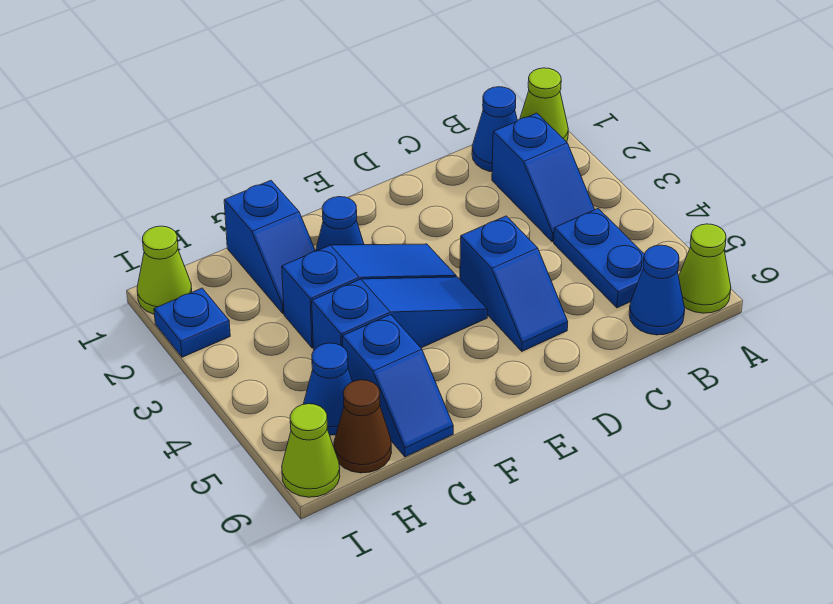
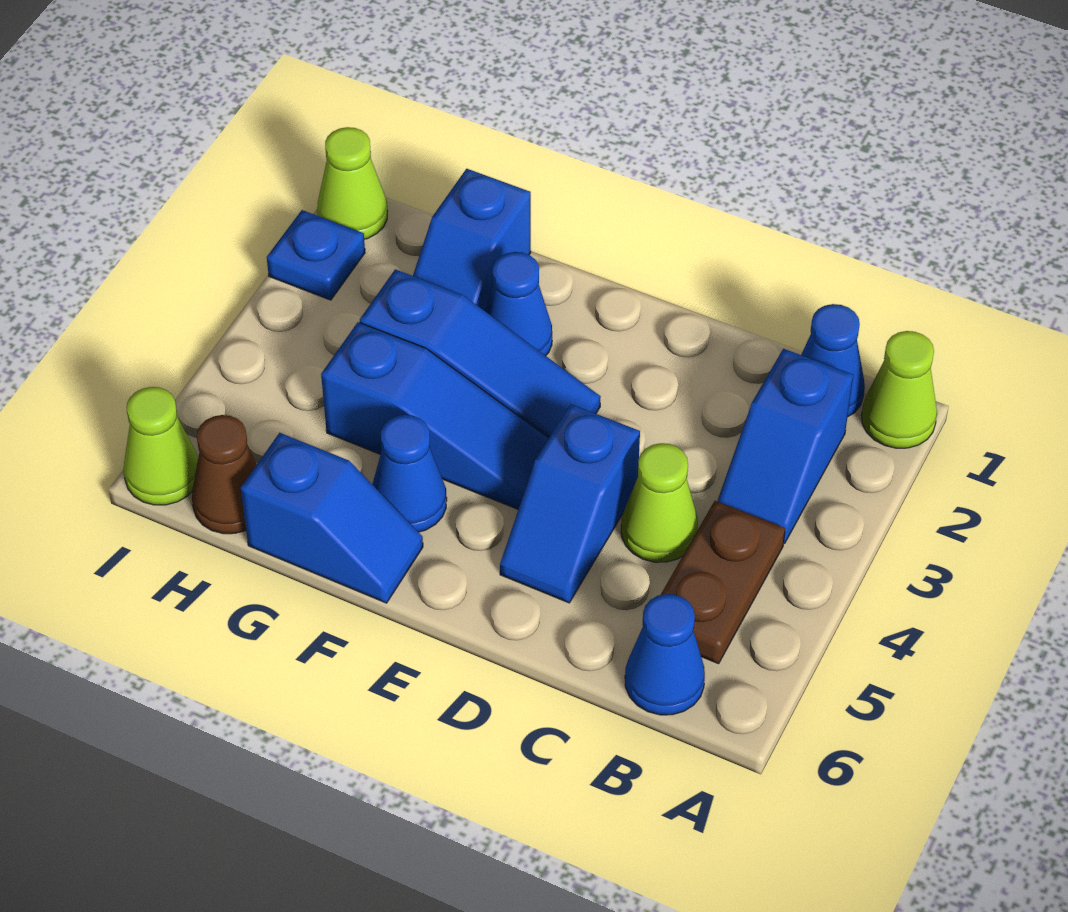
lime 1x1 cone [679,224,731,313] -> lime 1x1 cone moved to [621,443,698,562]
blue 1x2 plate [554,209,644,308] -> brown 1x2 plate [661,501,785,664]
blue 1x2 slope [342,315,453,457] -> blue 1x2 slope turned to [241,433,423,603]
blue 1x1 cone [304,343,353,435] -> blue 1x1 cone moved to [372,415,447,532]

